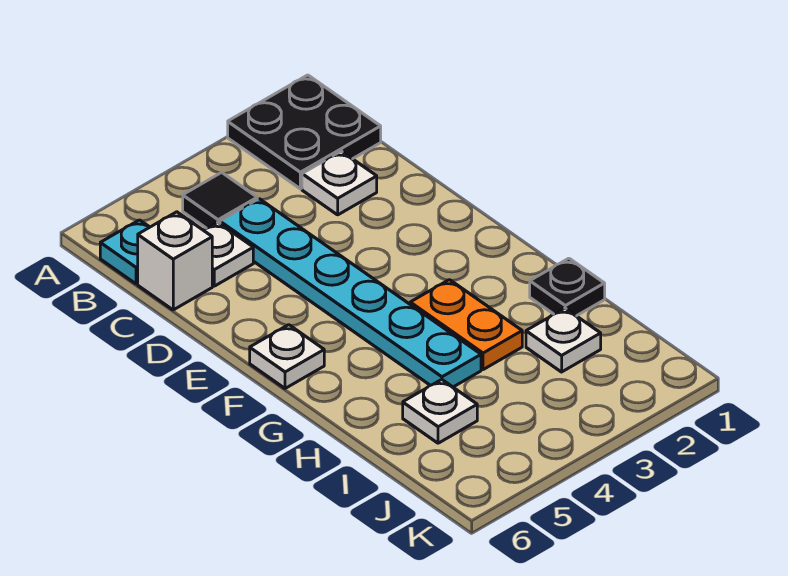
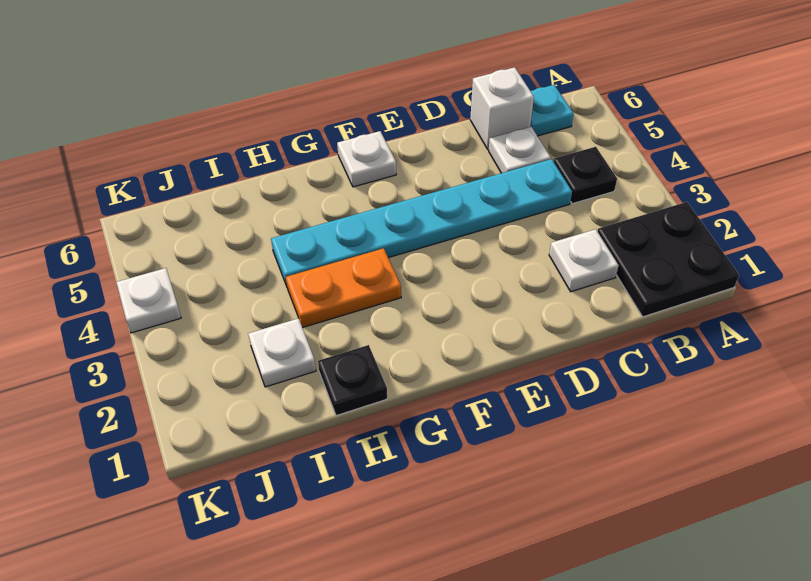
black 1x1 tile [183,172,257,228] -> black 1x1 plate [554,147,617,204]
white 1x1 plate [403,380,477,443] -> white 1x1 plate moved to [116,268,181,333]

